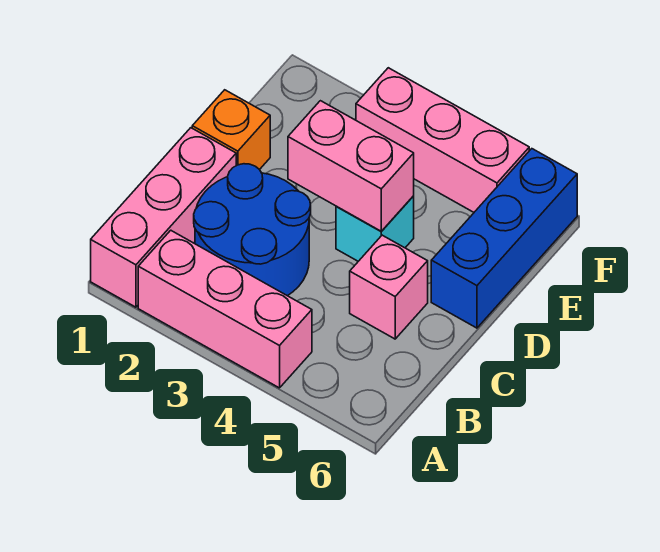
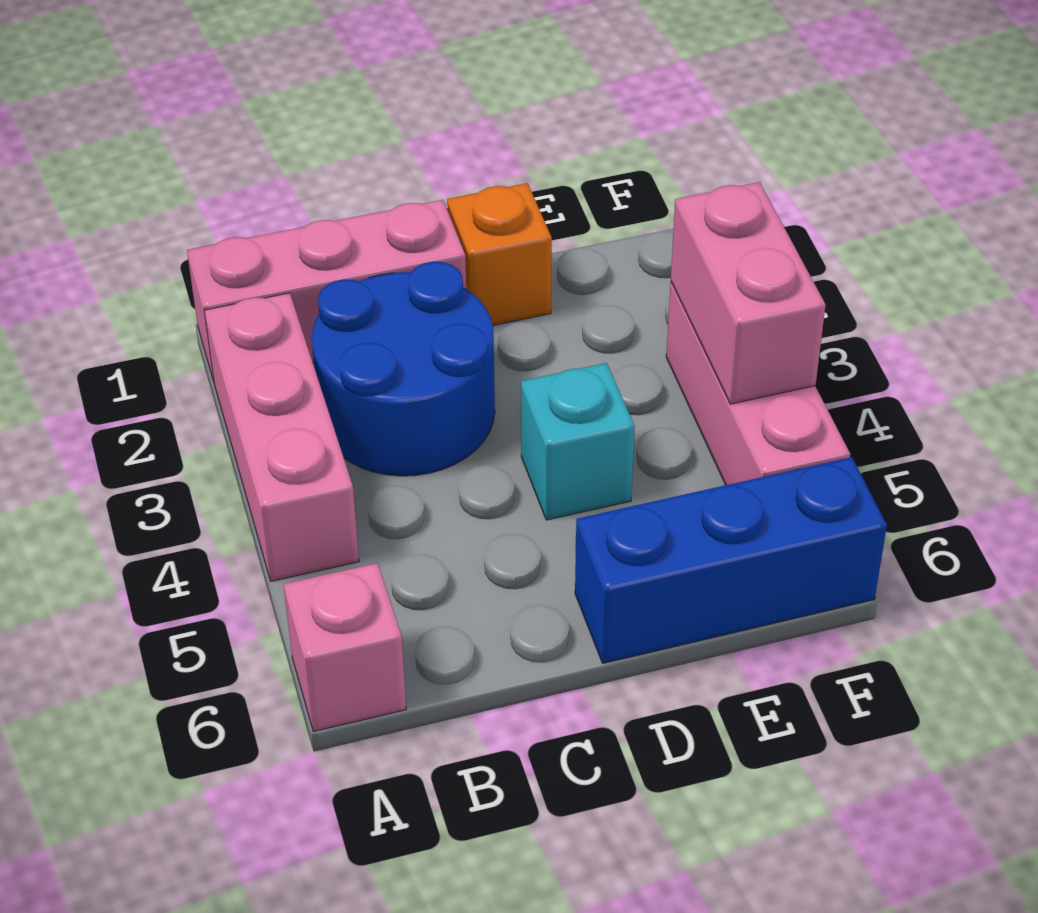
pink 1x1 brick [350,235,428,339] -> pink 1x1 brick moved to [283,563,406,731]
pink 1x2 brick [288,101,414,231] -> pink 1x2 brick moved to [671,182,826,404]

